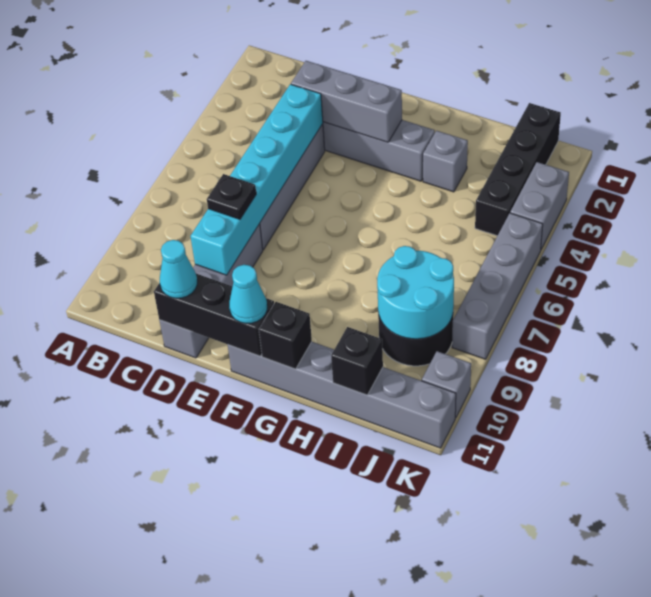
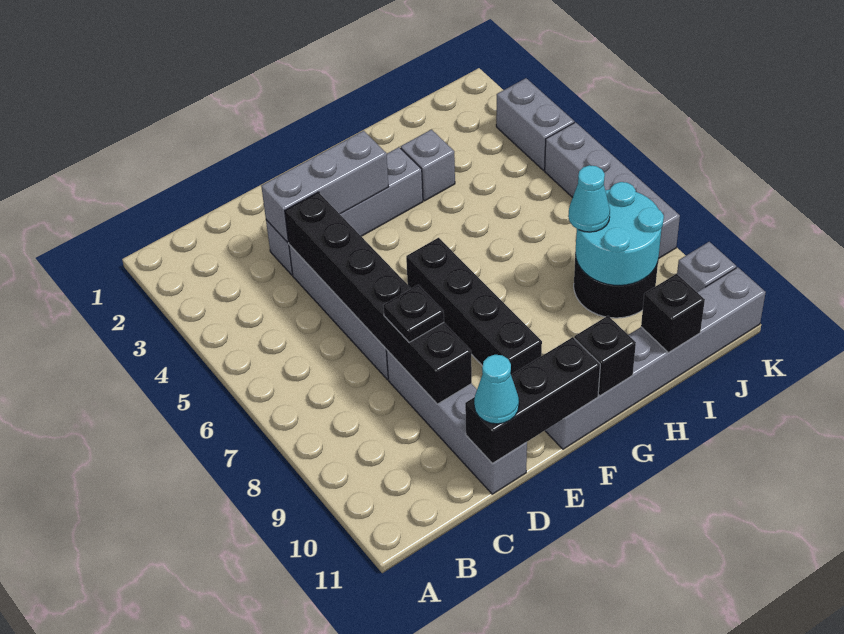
cyan 1x6 brick [191,84,323,275] -> black 1x6 brick [285,192,472,404]
cyan 1x1 cone [229,265,267,323] -> cyan 1x1 cone moved to [568,165,610,232]
black 1x4 brick [475,103,561,236] -> black 1x4 brick moved to [406,238,542,375]

